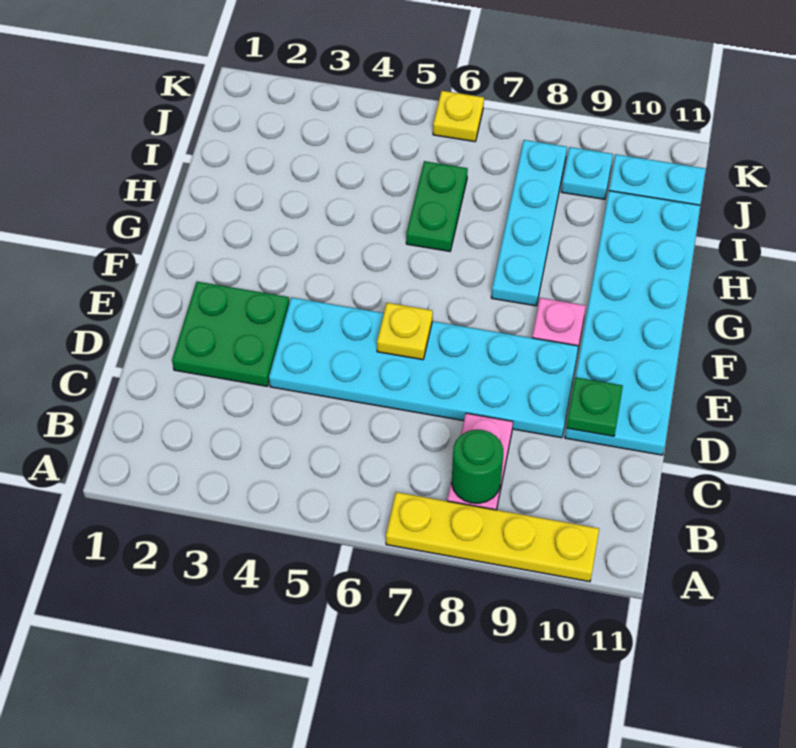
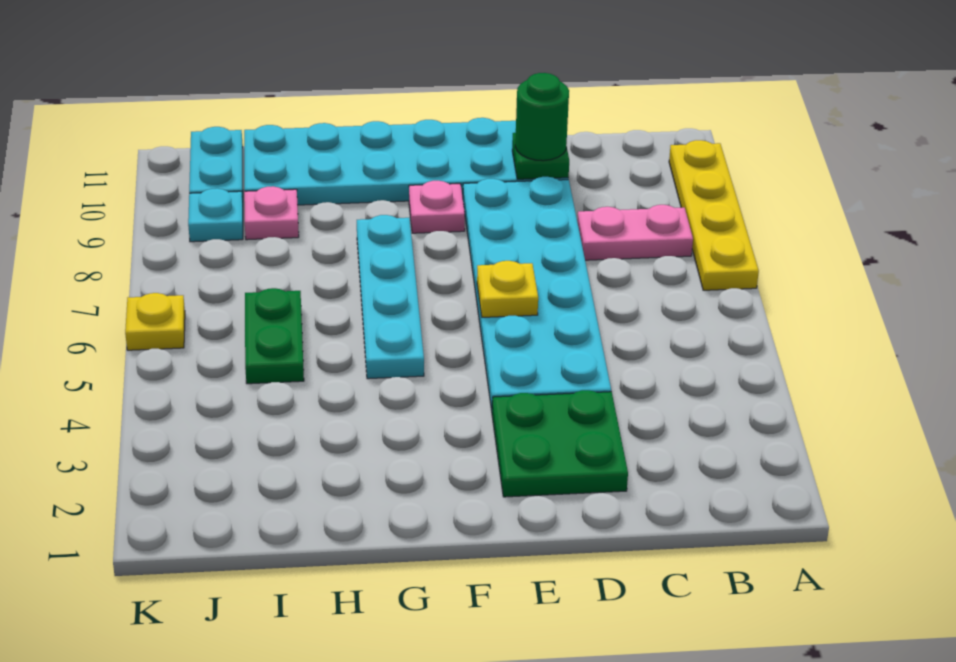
green 1x1 round brick [452,430,503,503] -> green 1x1 round brick moved to [515,73,569,161]
cyan 1x4 plate [491,140,567,306] -> cyan 1x4 plate turned to [357,215,424,379]
green 1x2 plate [406,161,468,251] -> green 1x2 plate turned to [245,288,304,384]
none -> pink 1x1 plate [244,186,299,240]

